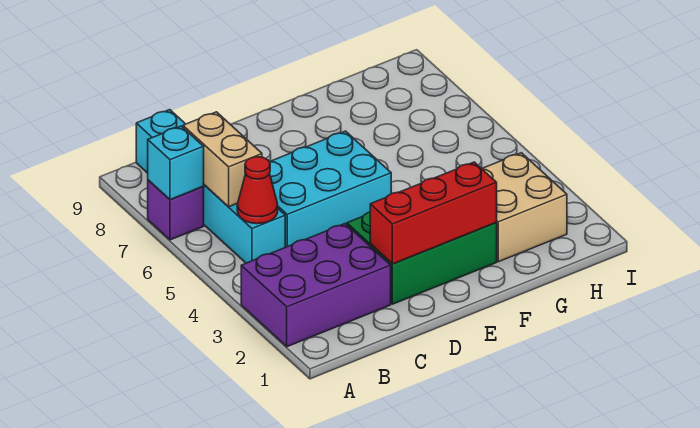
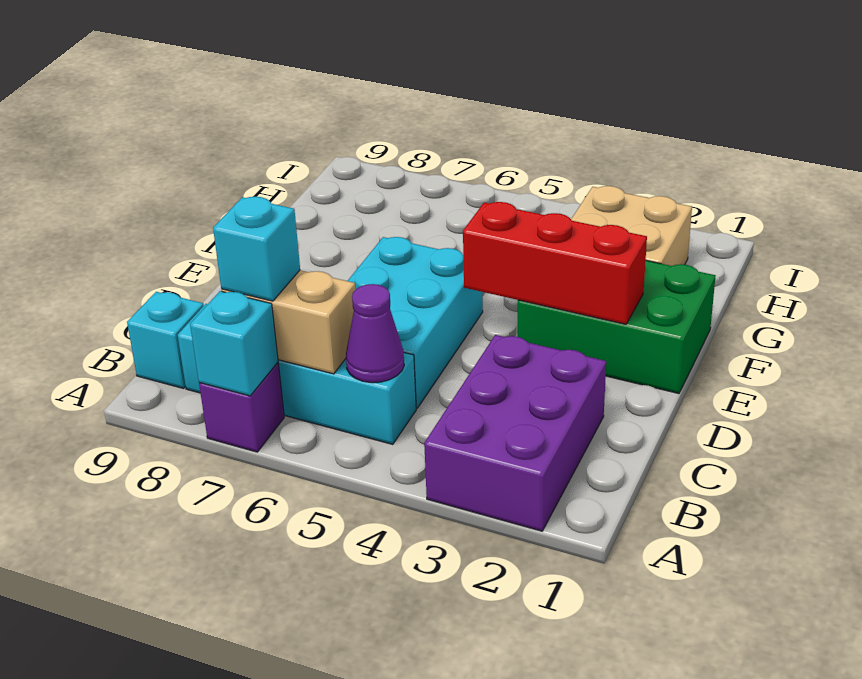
red 1x1 cone [237,157,278,224] -> purple 1x1 cone [346,284,404,383]
none -> cyan 1x1 brick [213,197,300,301]
green 2x3 brick [347,212,497,304] -> green 2x3 brick turned to [518,261,715,393]
red 1x3 brick [370,162,497,264] -> red 1x3 brick turned to [463,202,647,324]

